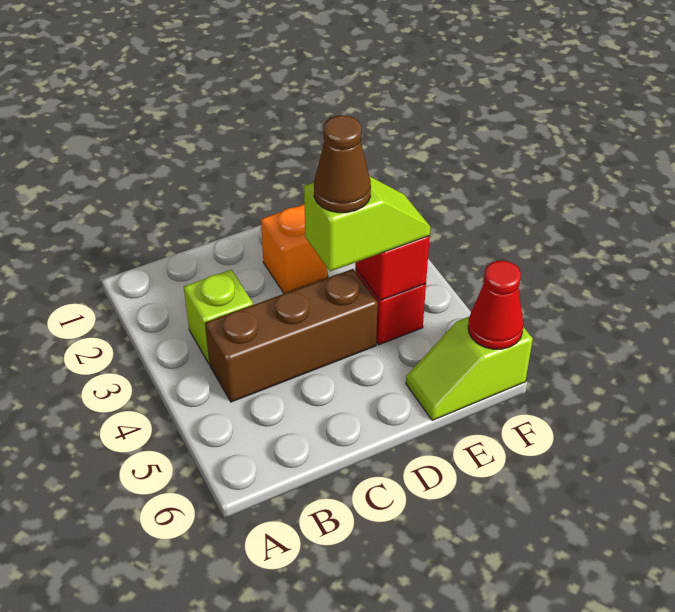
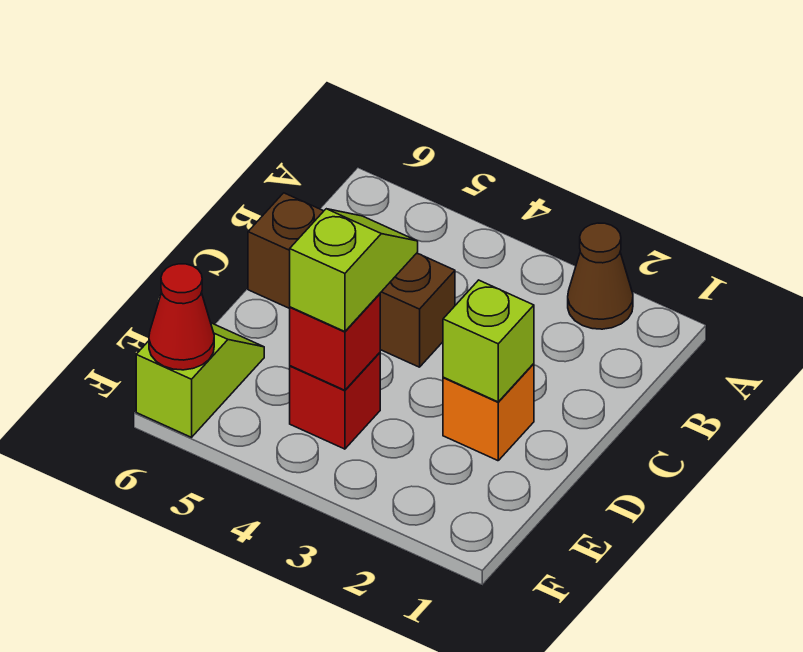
lime 1x1 brick [184,270,253,364] -> lime 1x1 brick moved to [443,280,534,402]
brown 1x3 brick [205,269,378,402] -> brown 1x3 brick turned to [248,193,455,367]
lime 1x2 slope [304,176,430,271] -> lime 1x2 slope turned to [290,209,418,332]
brown 1x1 cone [314,115,371,213] -> brown 1x1 cone moved to [568,223,633,329]

